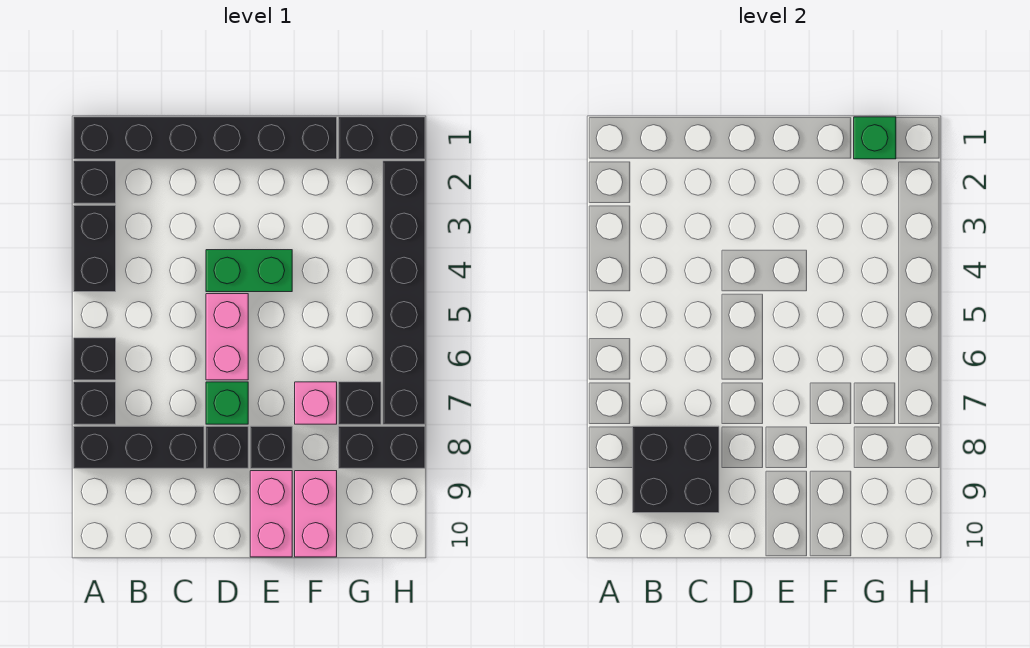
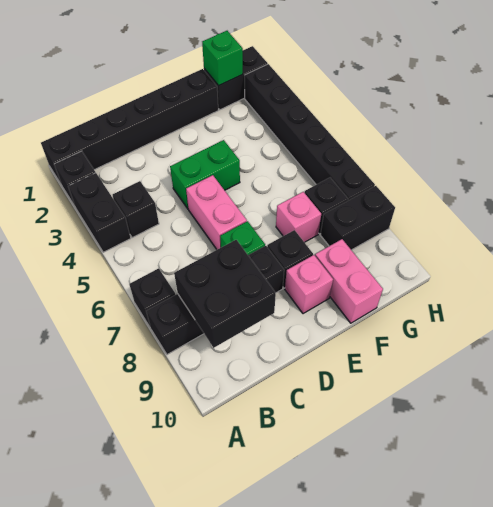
black 1x1 brick [74,338,116,380] -> black 1x1 brick moved to [113,181,159,238]
pink 1x2 brick [250,471,292,557] -> pink 1x1 brick [285,255,333,314]

